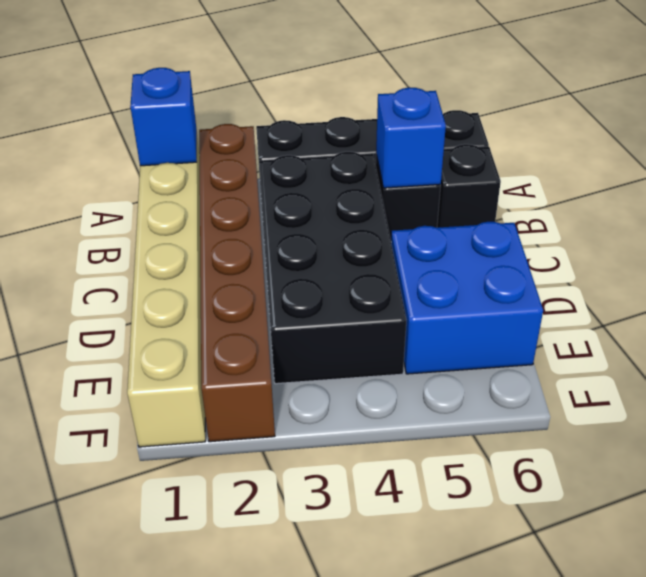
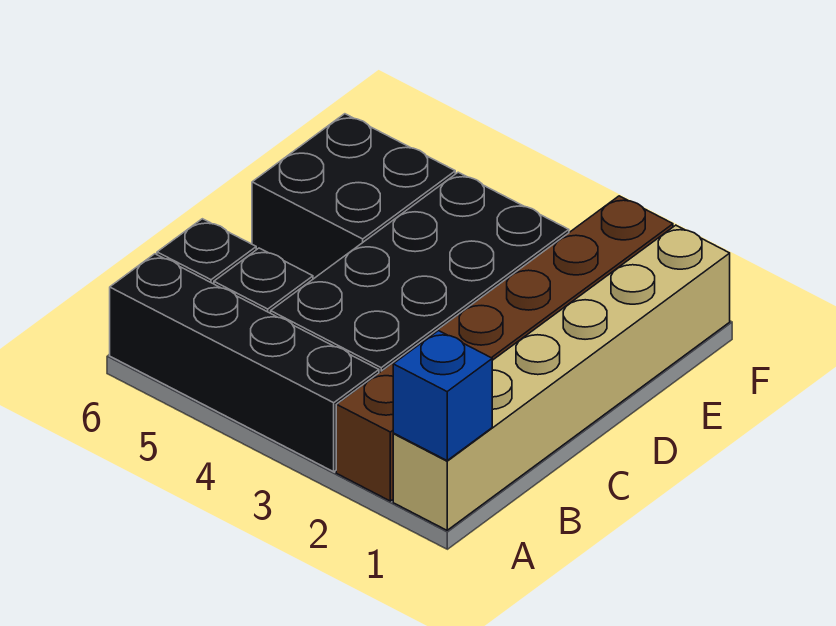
blue 1x1 brick [376,88,446,188] -> none
blue 2x2 brick [391,222,543,374] -> black 2x2 brick [252,114,455,279]

